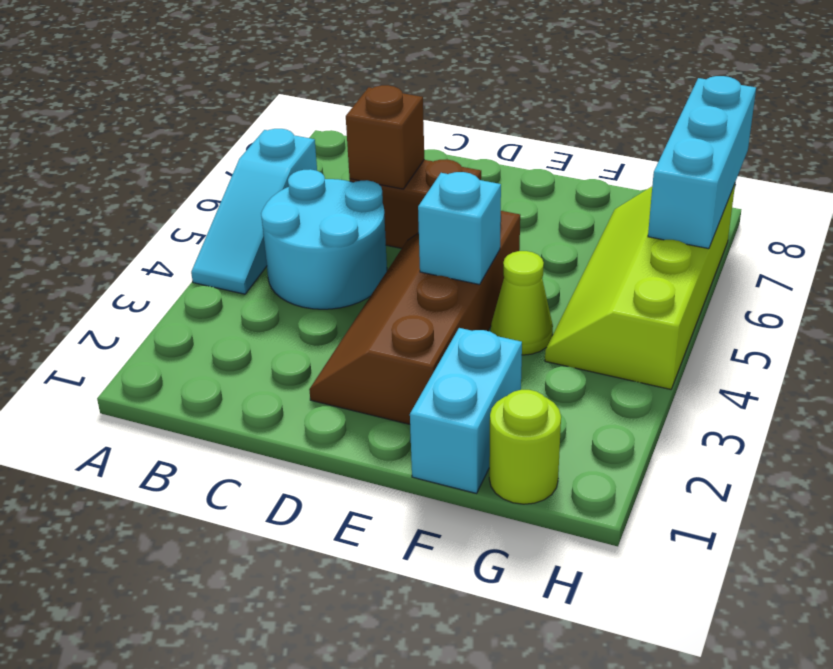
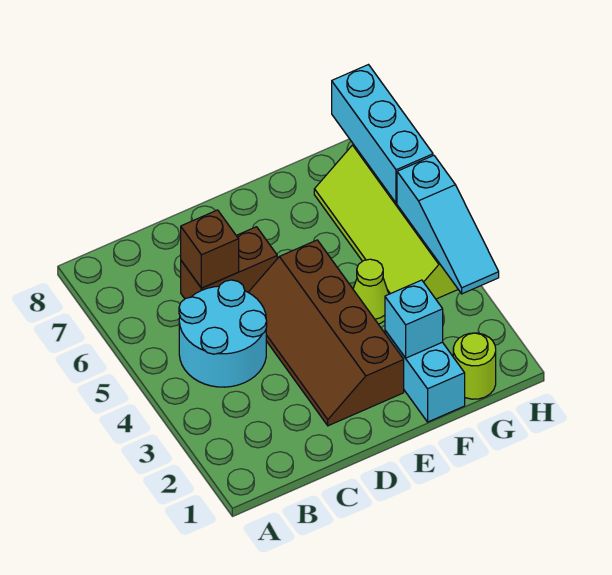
cyan 1x3 slope [191,129,317,294] -> cyan 1x3 slope moved to [397,156,499,294]
cyan 1x1 brick [418,172,501,285] -> cyan 1x1 brick moved to [385,280,443,358]

